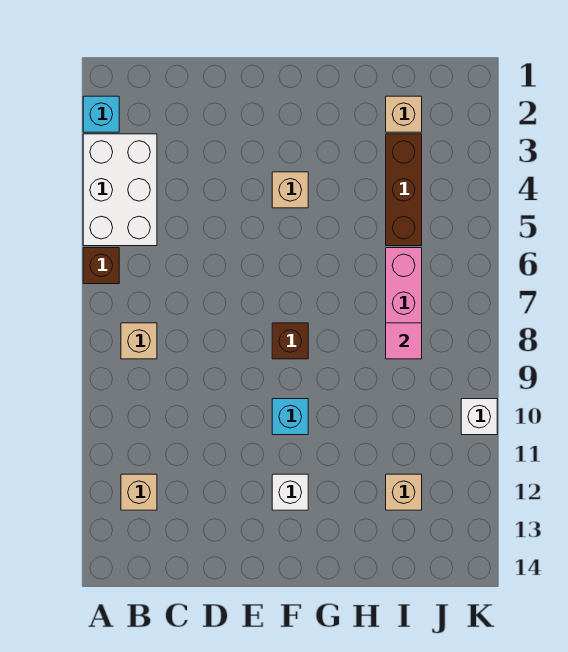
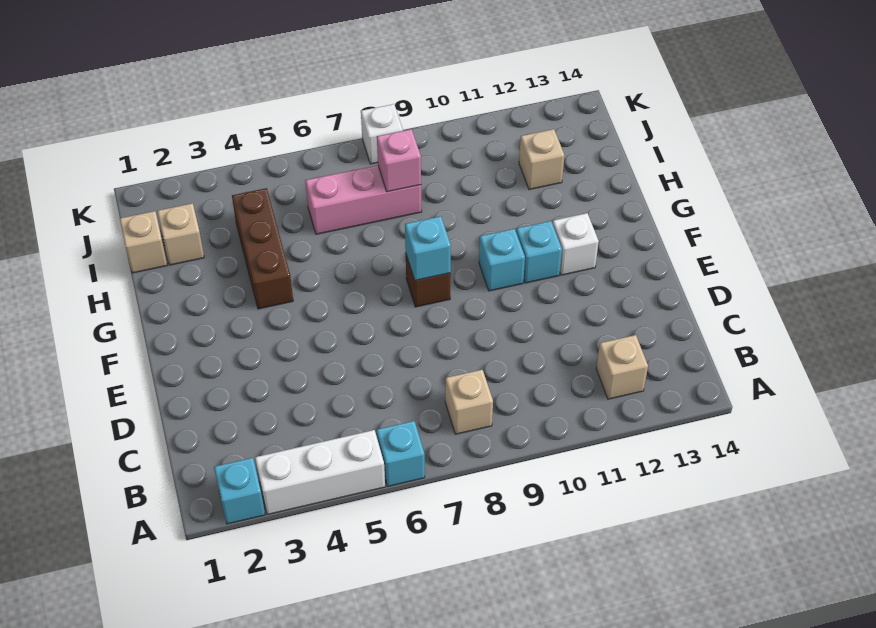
white 2x3 brick [83,134,157,246] -> white 1x3 brick [255,430,385,515]
brown 1x1 brick [83,248,119,284] -> cyan 1x1 brick [377,421,425,486]
tan 1x1 brick [272,172,308,208] -> tan 1x1 brick moved to [120,211,167,273]
none -> cyan 1x1 brick [405,216,451,280]
none -> cyan 1x1 brick [516,221,562,283]
brown 1x3 brick [386,134,422,246] -> brown 1x3 brick turned to [232,188,293,309]
pink 1x1 tile [386,323,422,359] -> pink 1x1 brick [377,129,421,192]
white 1x1 brick [461,399,497,435] -> white 1x1 brick moved to [361,104,403,164]

